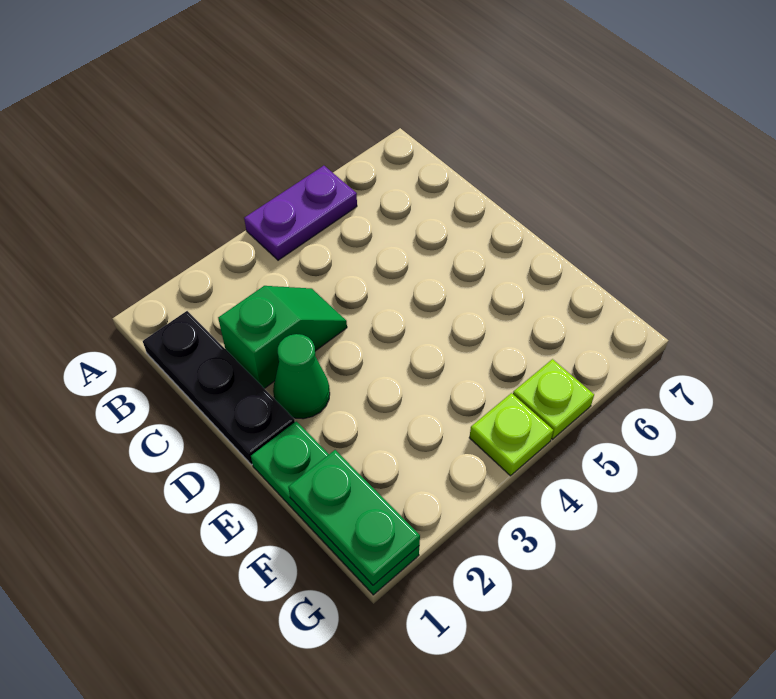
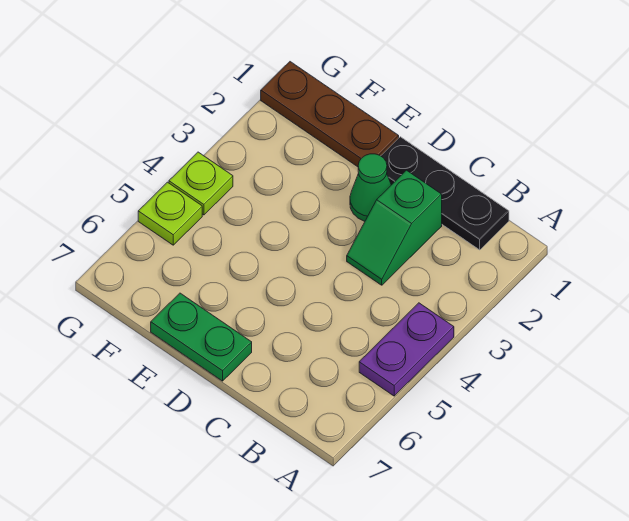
green 1x3 plate [251,421,419,595] -> brown 1x3 plate [261,62,399,167]
green 1x2 plate [288,450,420,585] -> green 1x2 plate moved to [151,293,252,381]

